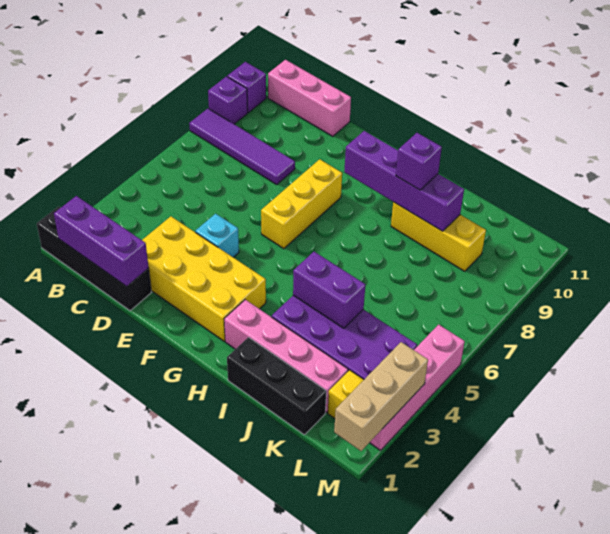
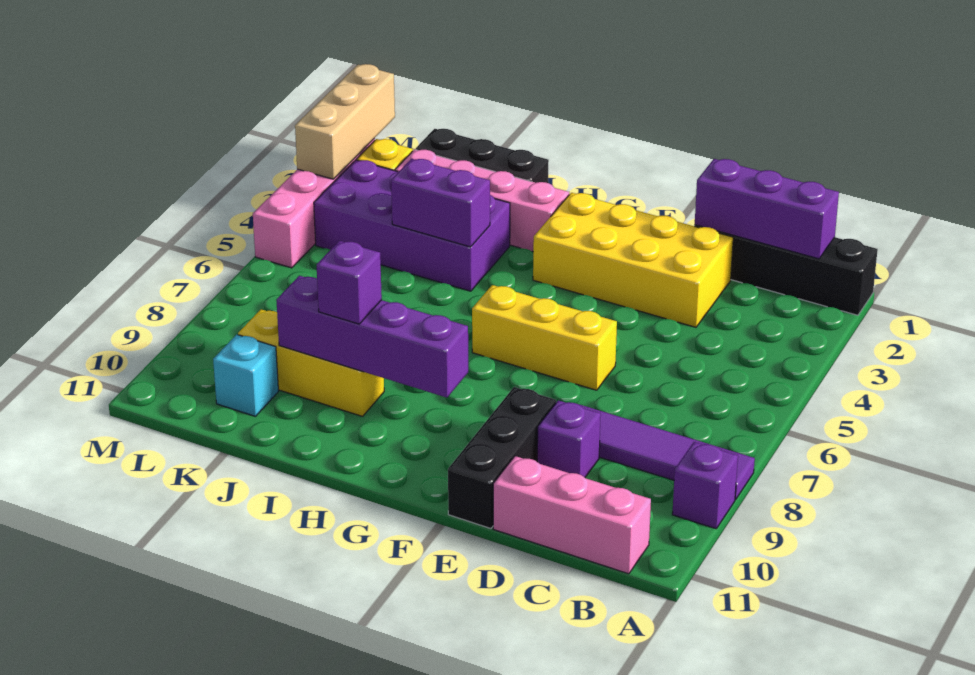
purple 1x1 brick [227,62,266,113] -> purple 1x1 brick moved to [537,400,601,477]
cyan 1x1 brick [195,214,239,257] -> cyan 1x1 brick moved to [213,335,278,416]
none -> black 1x3 brick [448,387,556,529]
yellow 1x3 brick [261,159,342,249] -> yellow 1x3 brick turned to [472,285,617,390]

